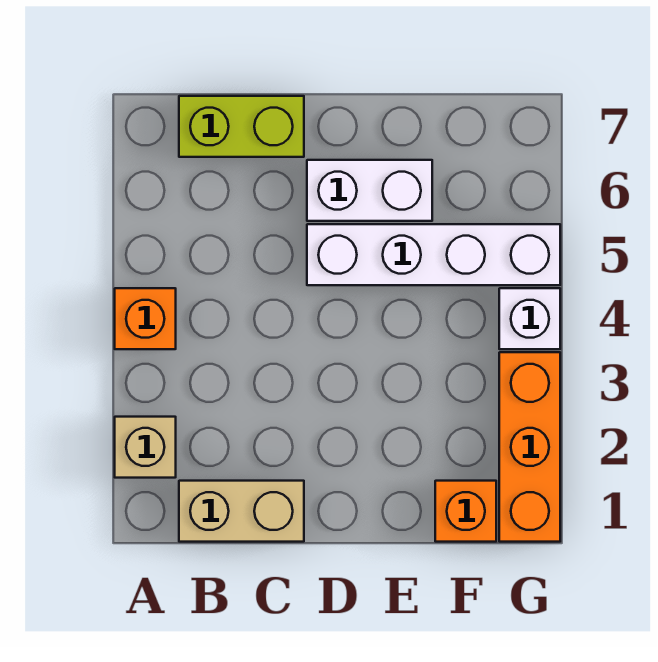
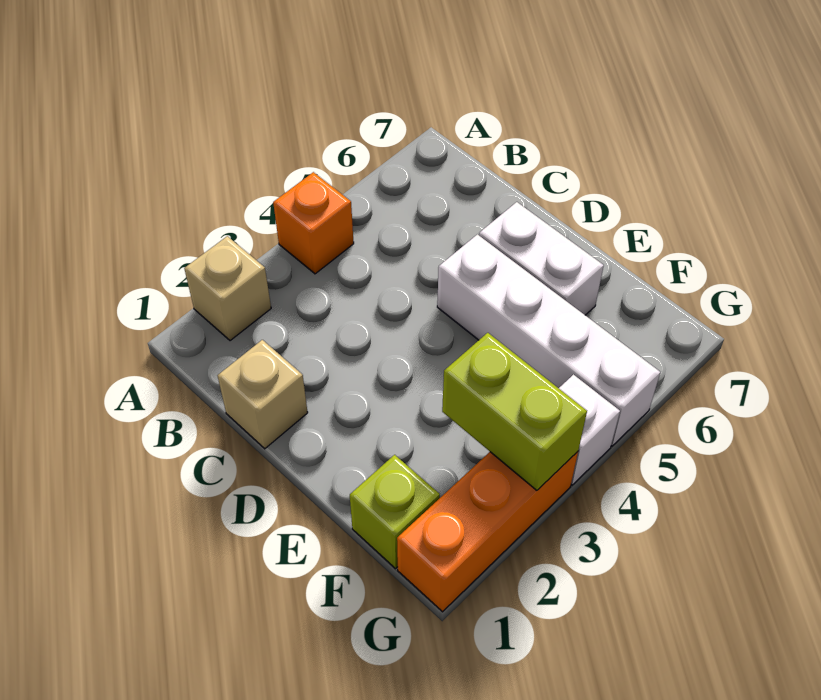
tan 1x2 brick [179,481,304,542] -> tan 1x1 brick [218,340,308,449]
lime 1x2 brick [179,96,304,157] -> lime 1x2 brick moved to [442,333,587,490]
orange 1x1 brick [435,481,496,542] -> lime 1x1 brick [350,455,440,569]

